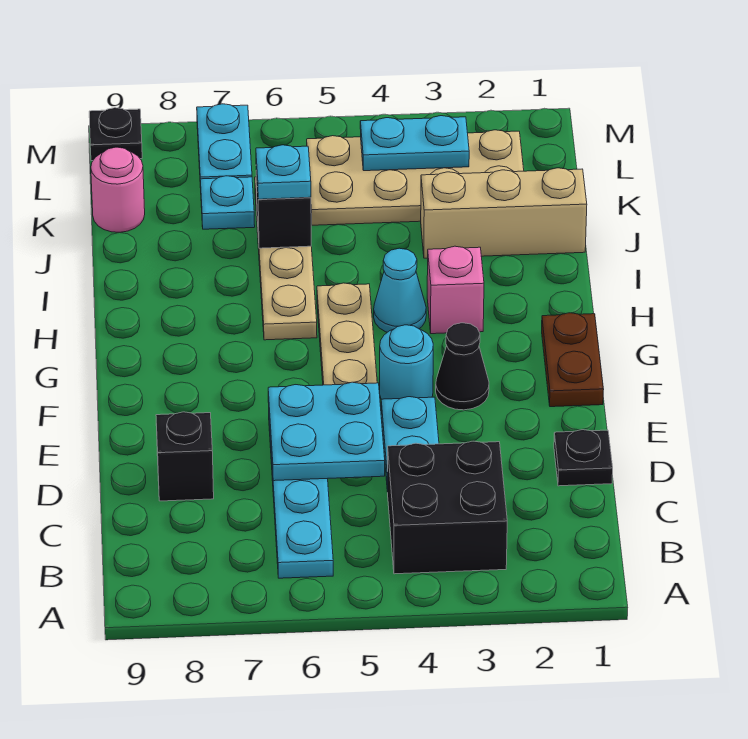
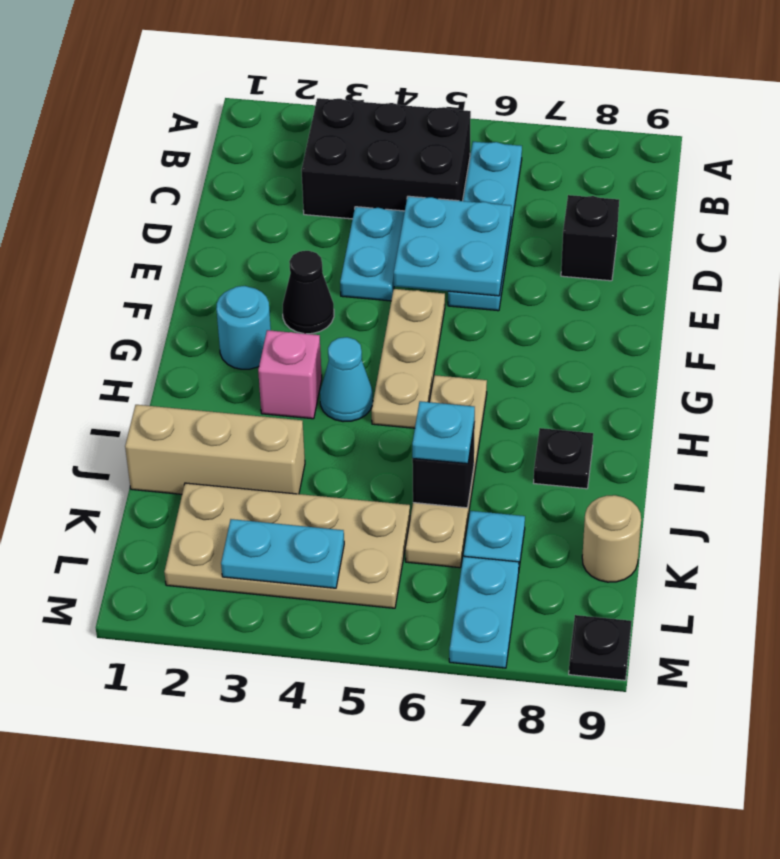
black 2x2 brick [387,441,507,574] -> black 2x3 brick [301,98,471,219]
black 1x1 plate [554,430,613,486] -> black 1x1 plate moved to [534,428,593,489]
brown 1x2 plate [542,313,604,407] -> none
cyan 1x1 round brick [380,325,433,399] -> cyan 1x1 round brick moved to [216,286,271,369]
pink 1x1 round brick [91,147,145,232] -> tan 1x1 round brick [582,495,641,582]

